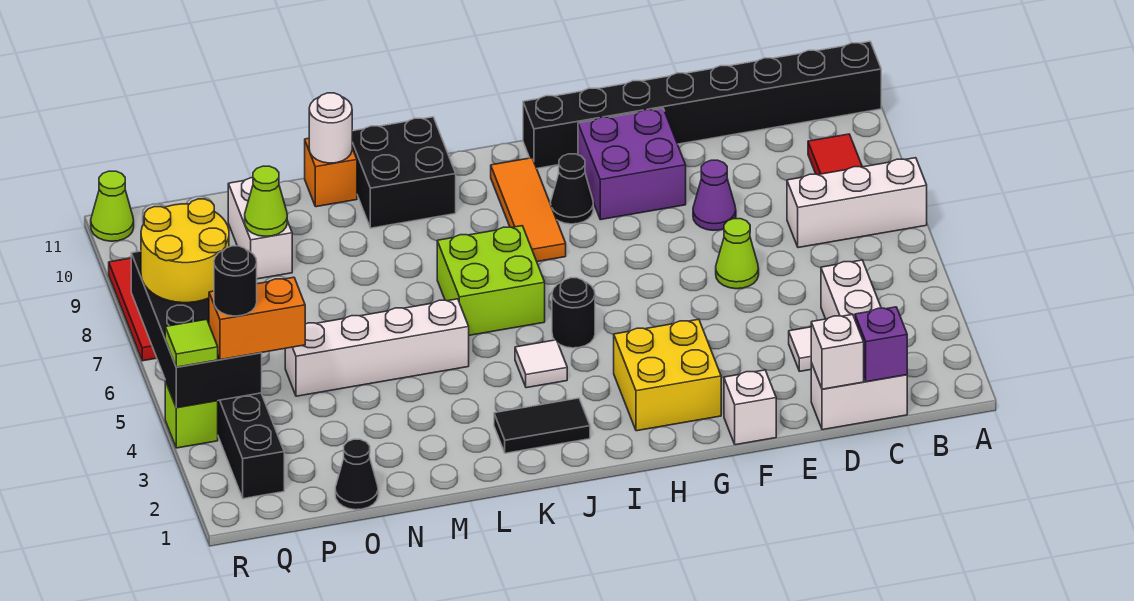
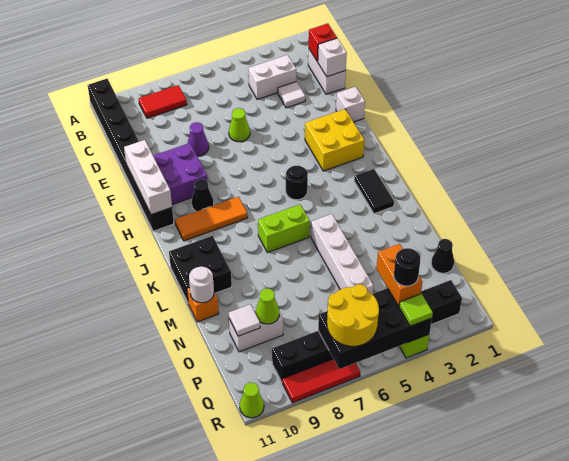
white 1x3 brick [787,158,927,248] -> white 1x3 brick moved to [124,140,172,215]
purple 1x1 brick [855,307,907,382] -> red 1x1 brick [309,23,337,61]
white 1x1 tile [515,340,567,388] -> white 1x1 tile moved to [229,304,260,336]
lime 2x2 brick [437,226,545,335] -> lime 1x2 brick [258,204,310,253]

